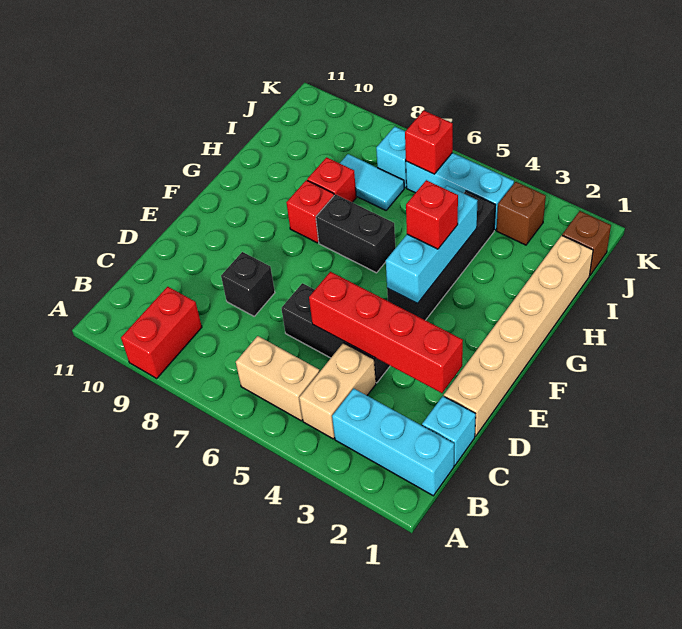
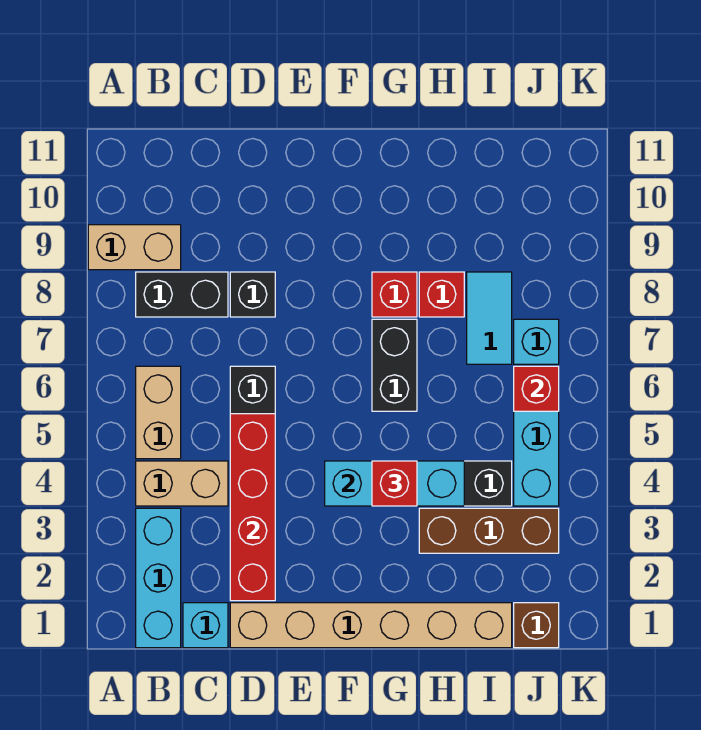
red 1x2 brick [121,287,202,378] -> tan 1x2 brick [88,225,181,270]
none -> black 1x2 brick [136,272,228,317]
brown 1x1 brick [497,182,546,245] -> brown 1x3 brick [419,508,559,553]

